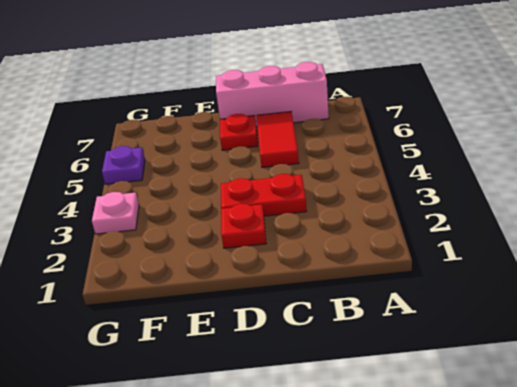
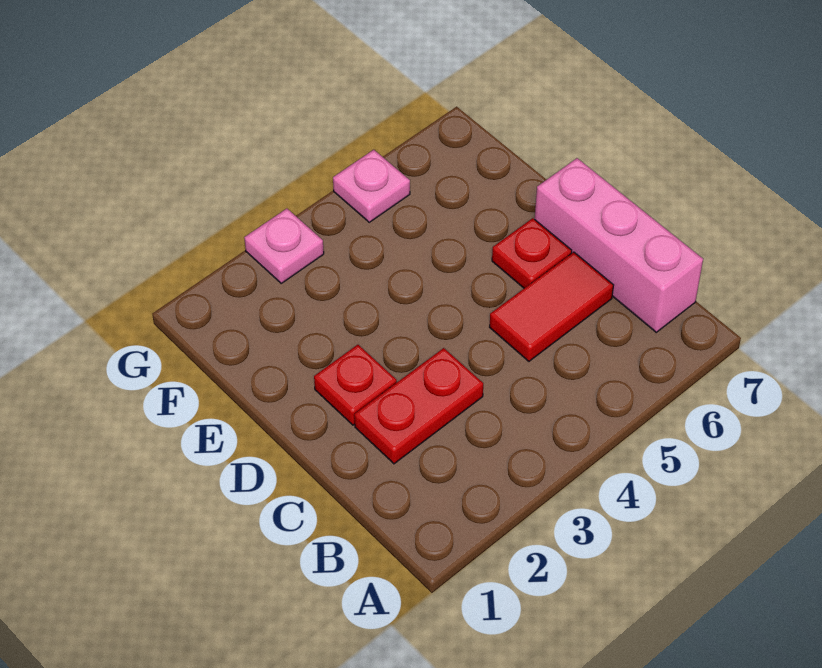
red 1x2 plate [221,174,307,216] -> red 1x2 plate turned to [354,348,483,464]
purple 1x1 plate [102,146,145,184] -> pink 1x1 plate [333,150,410,222]

